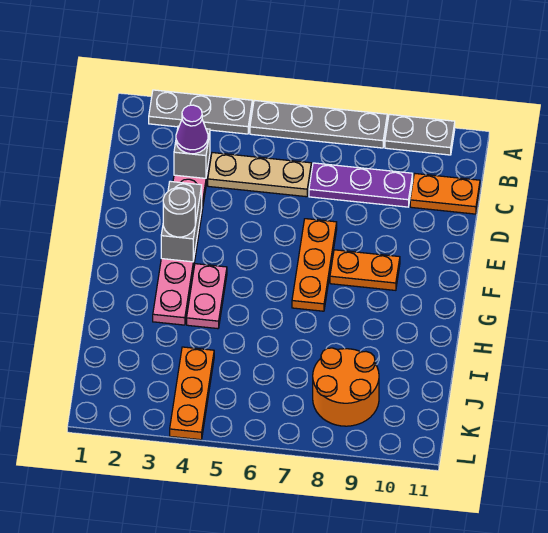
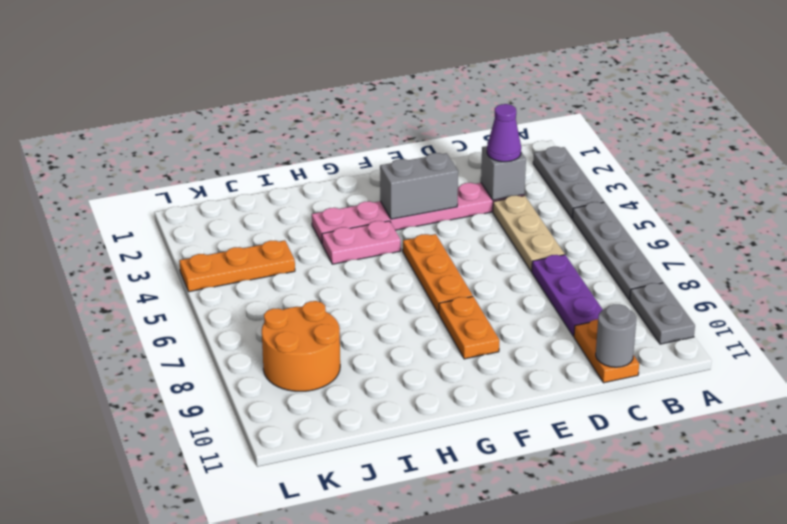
orange 1x3 plate [292,219,337,311] -> orange 1x3 plate turned to [403,234,473,314]
grey 1x1 round brick [163,188,195,237] -> grey 1x1 round brick moved to [596,304,636,367]

